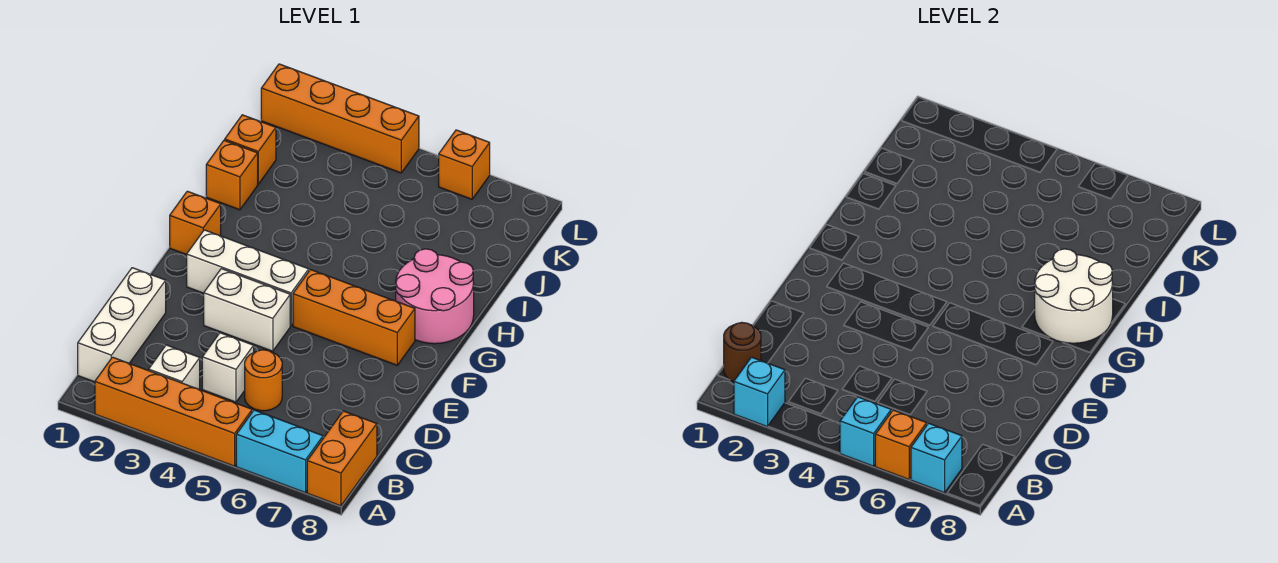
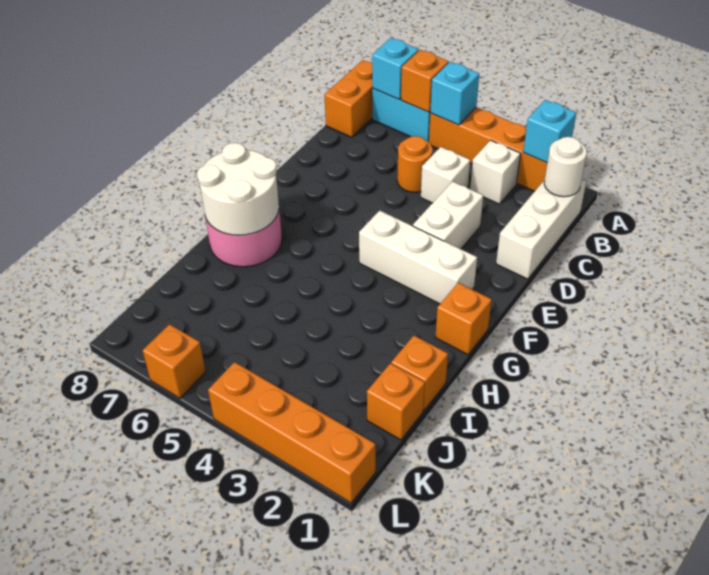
brown 1x1 round brick [724,322,761,382] -> white 1x1 round brick [544,137,587,197]
white 1x2 brick [204,269,290,351] -> white 1x2 brick turned to [413,182,483,249]
orange 1x3 brick [293,270,415,365] -> none

